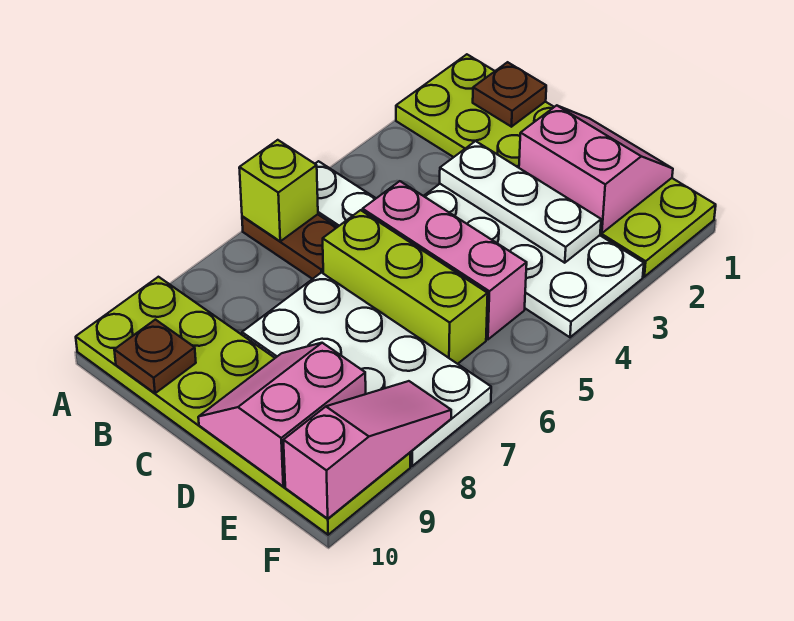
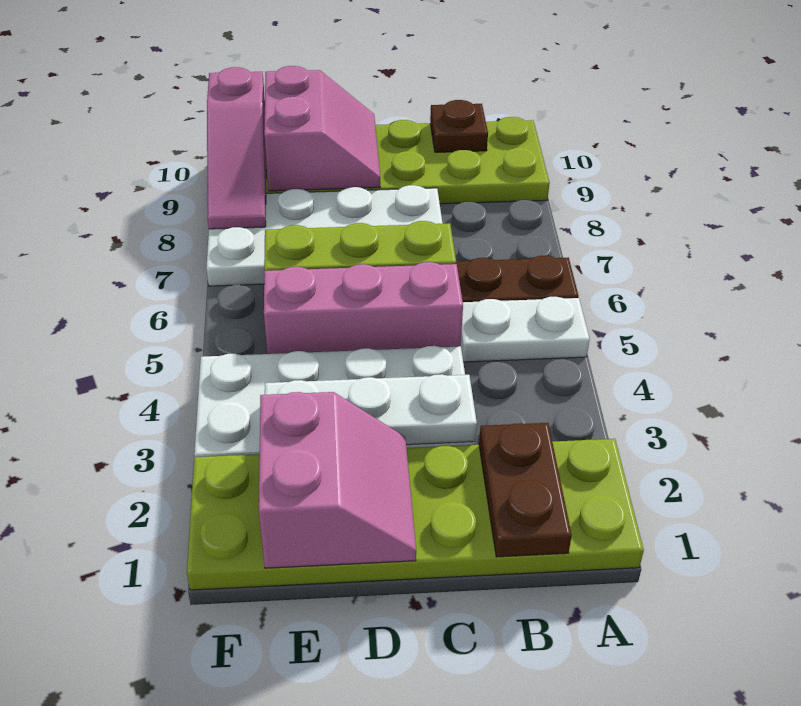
lime 1x1 brick [239,140,318,241] -> none
brown 1x1 plate [473,62,546,127] -> brown 1x2 plate [479,423,572,557]
pink 2x2 slope [519,105,673,233] -> pink 2x2 slope turned to [259,392,416,568]

